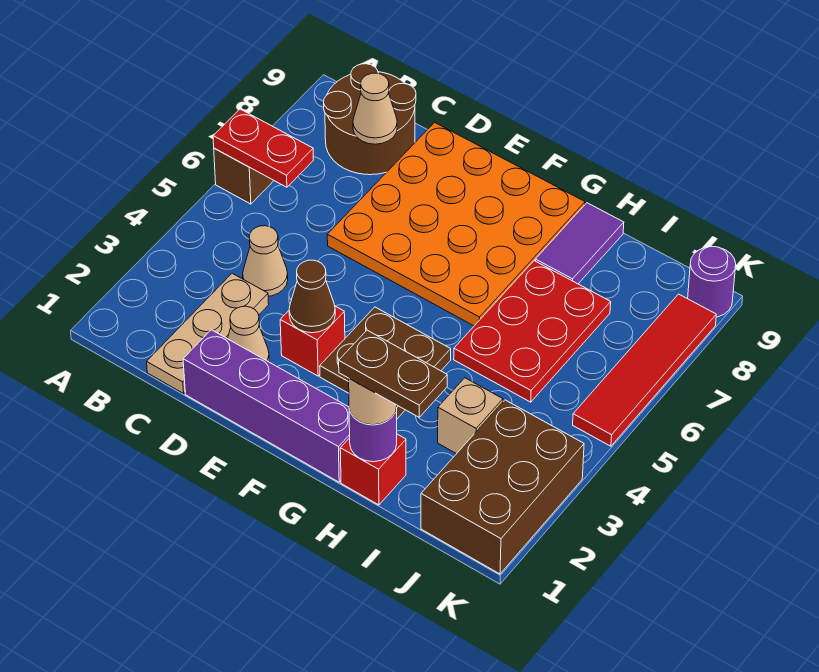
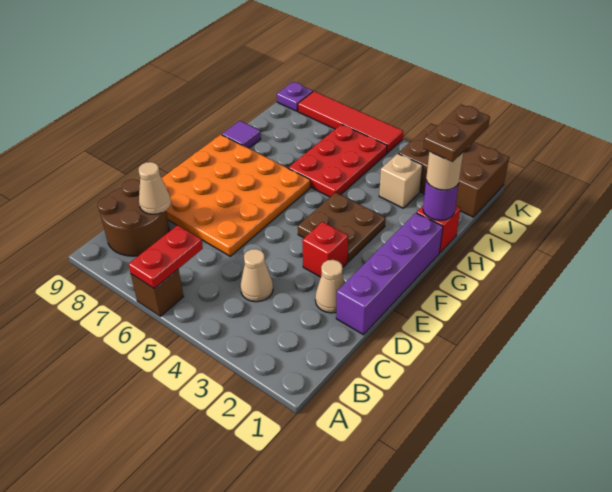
tan 1x3 plate [147,273,269,393] -> none
brown 1x1 cone [289,260,335,333] -> none
red 2x3 plate [454,261,611,402] -> red 2x3 plate turned to [288,124,387,197]
purple 1x2 tile [535,203,624,284] -> purple 1x1 tile [222,121,261,148]
purple 1x1 round brick [688,247,736,317] -> purple 1x1 plate [277,82,313,111]

